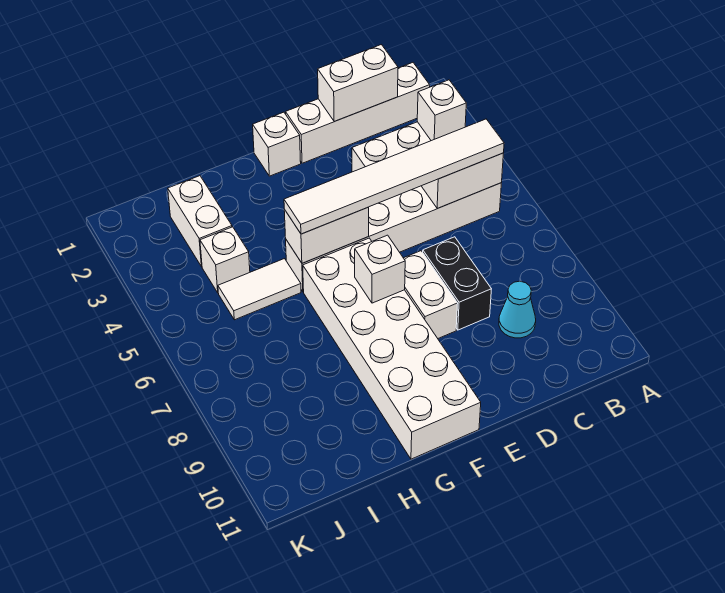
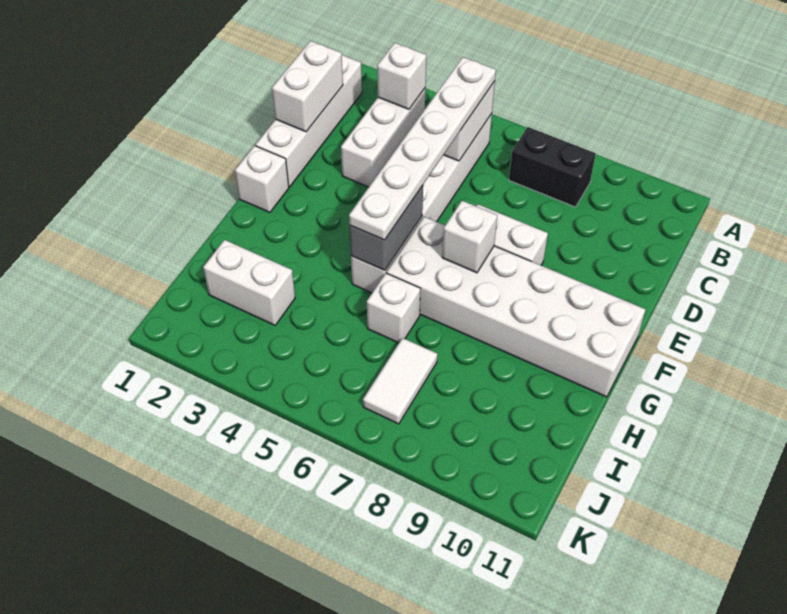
white 1x6 tile [284,119,504,234] -> white 1x6 plate [349,57,496,240]
cyan 1x1 cone [499,281,536,338] -> none
black 1x2 brick [423,237,491,330] -> black 1x2 brick moved to [509,127,596,207]
white 1x2 brick [284,207,369,263] -> grey 1x2 brick [350,186,423,270]
white 1x2 tile [218,259,301,320] -> white 1x2 tile moved to [363,338,437,424]
white 1x1 brick [200,227,250,293] -> white 1x1 brick moved to [367,273,421,343]

